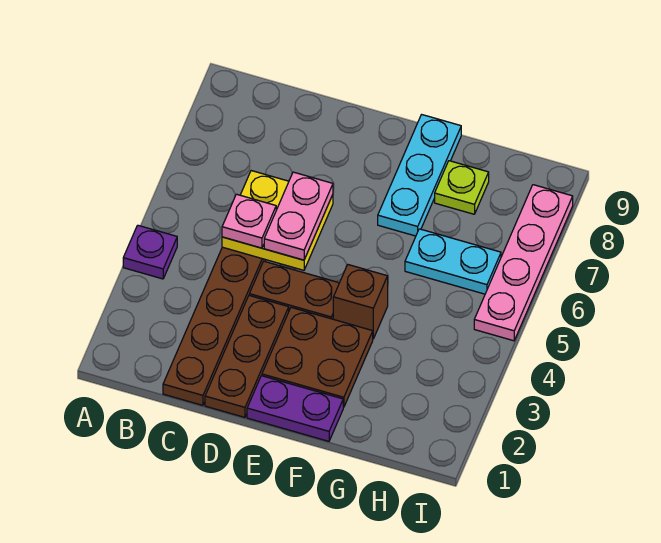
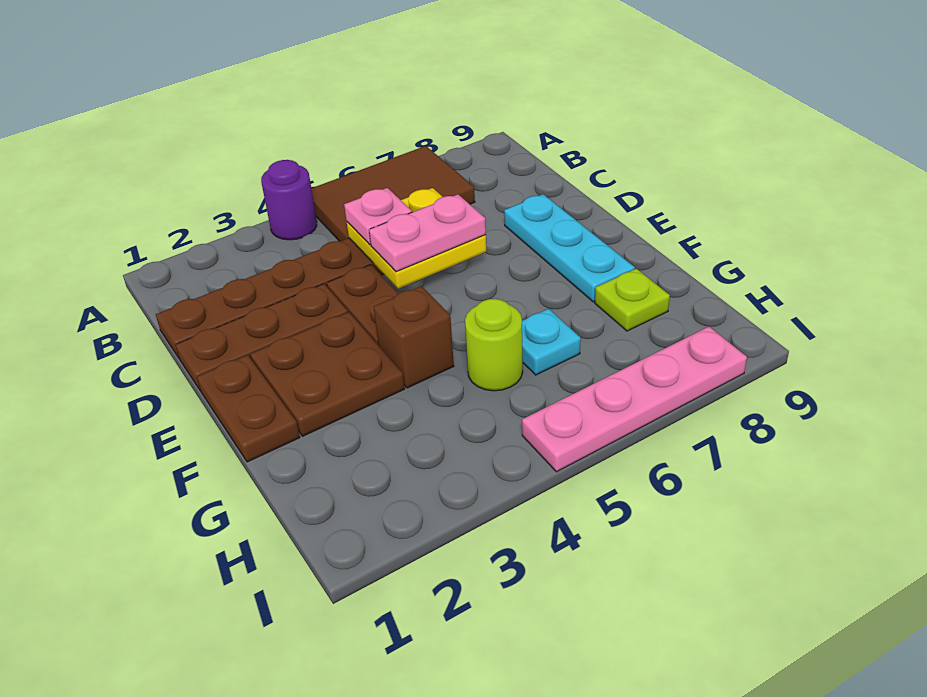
purple 1x1 plate [123,225,177,279] -> purple 1x1 round brick [261,160,317,240]
none -> brown 2x3 tile [311,146,475,241]
purple 1x2 plate [247,376,343,441] -> brown 1x2 plate [197,355,300,462]
cyan 1x3 plate [378,115,461,236] -> cyan 1x3 plate turned to [504,194,635,302]
none -> lime 1x1 round brick [465,299,523,391]
cyan 1x2 plate [405,229,501,294] -> cyan 1x1 plate [522,309,581,375]

